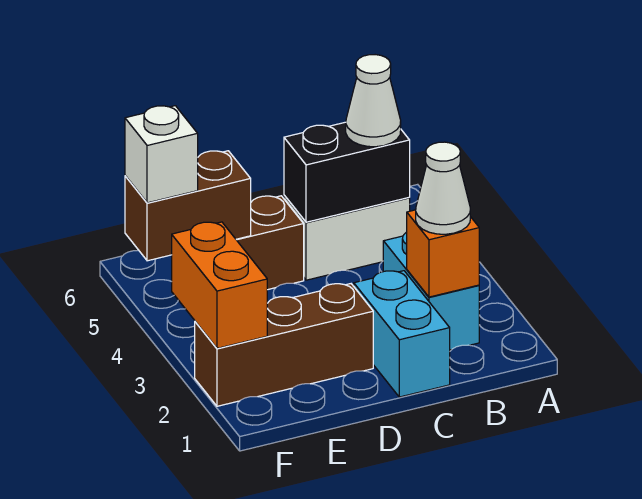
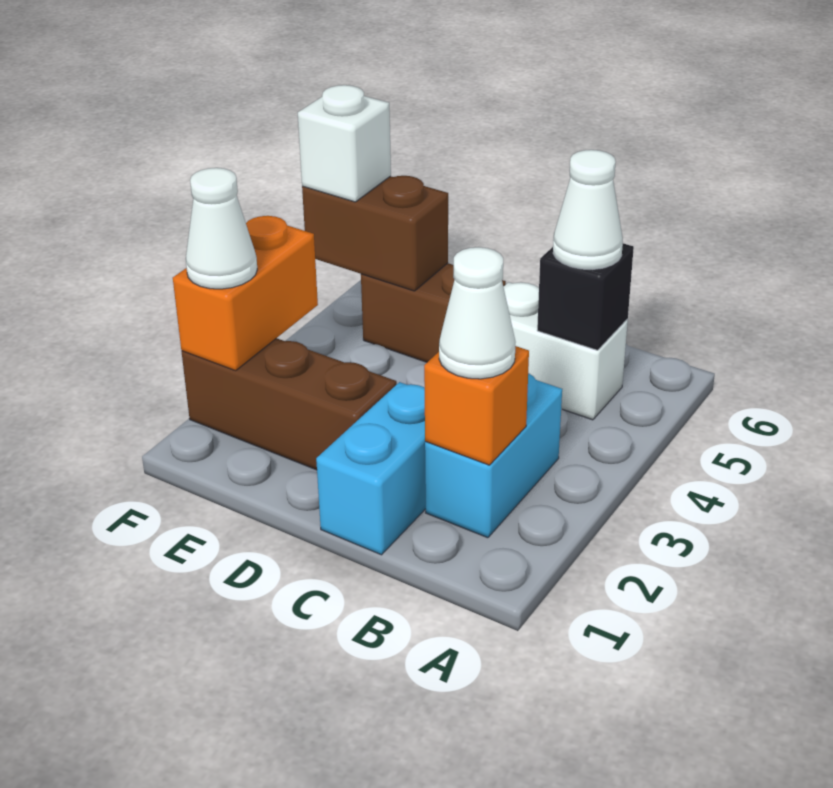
black 1x2 brick [284,122,410,222] -> black 1x1 brick [537,243,634,350]
none -> white 1x1 cone [186,168,257,289]

